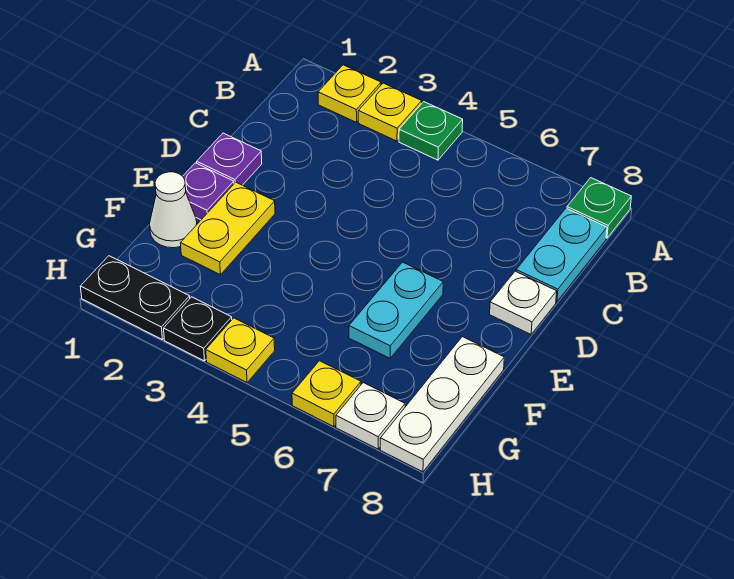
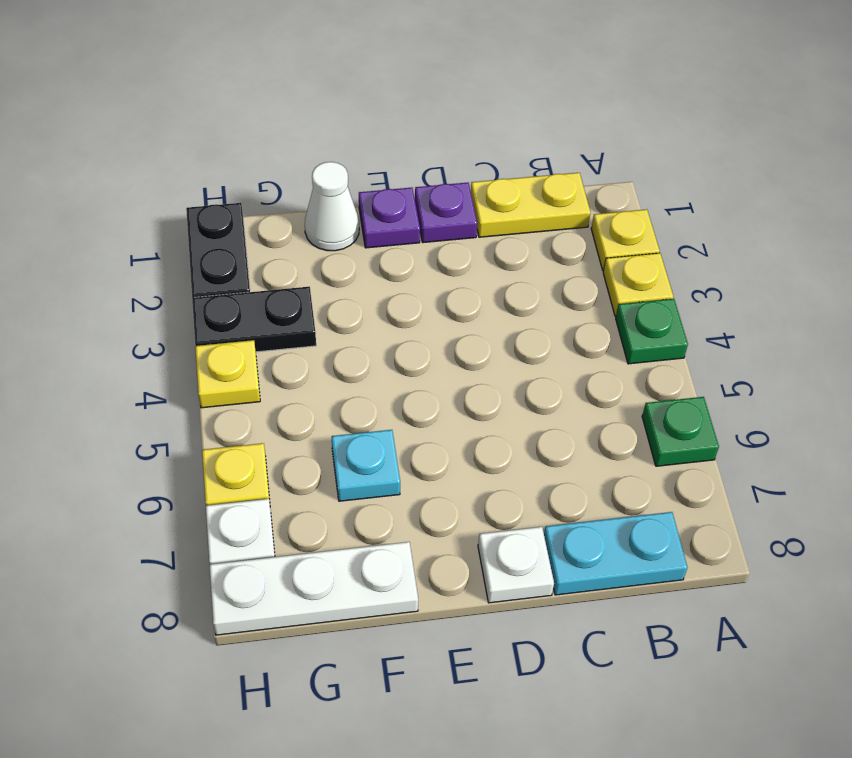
green 1x1 plate [567,178,631,238] -> green 1x1 plate moved to [642,397,719,466]
yellow 1x2 plate [181,182,275,275] -> yellow 1x2 plate moved to [471,173,591,237]
cyan 1x2 plate [349,262,443,358] -> cyan 1x1 plate [332,430,400,501]
black 1x1 plate [164,297,232,361] -> black 1x2 plate [192,287,316,352]

